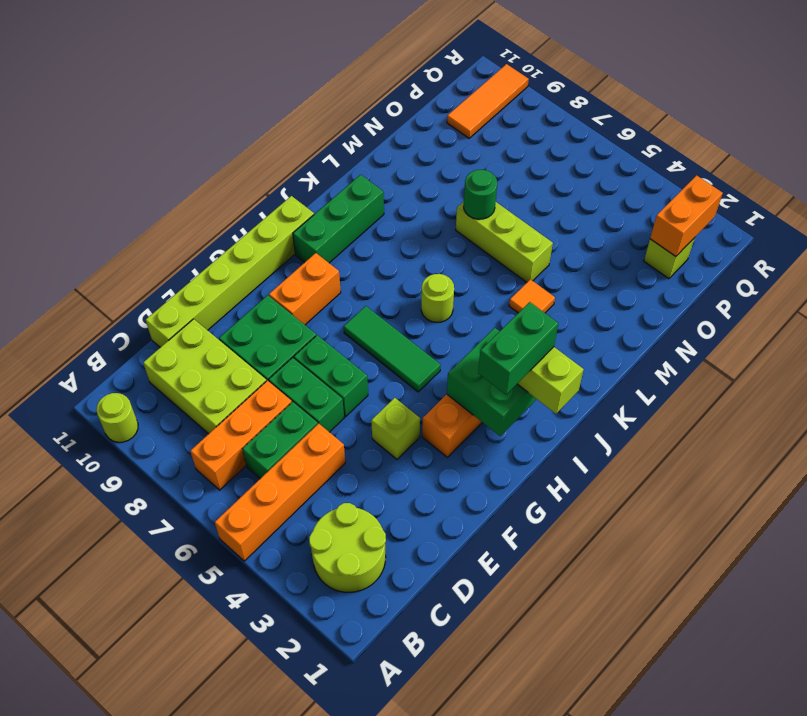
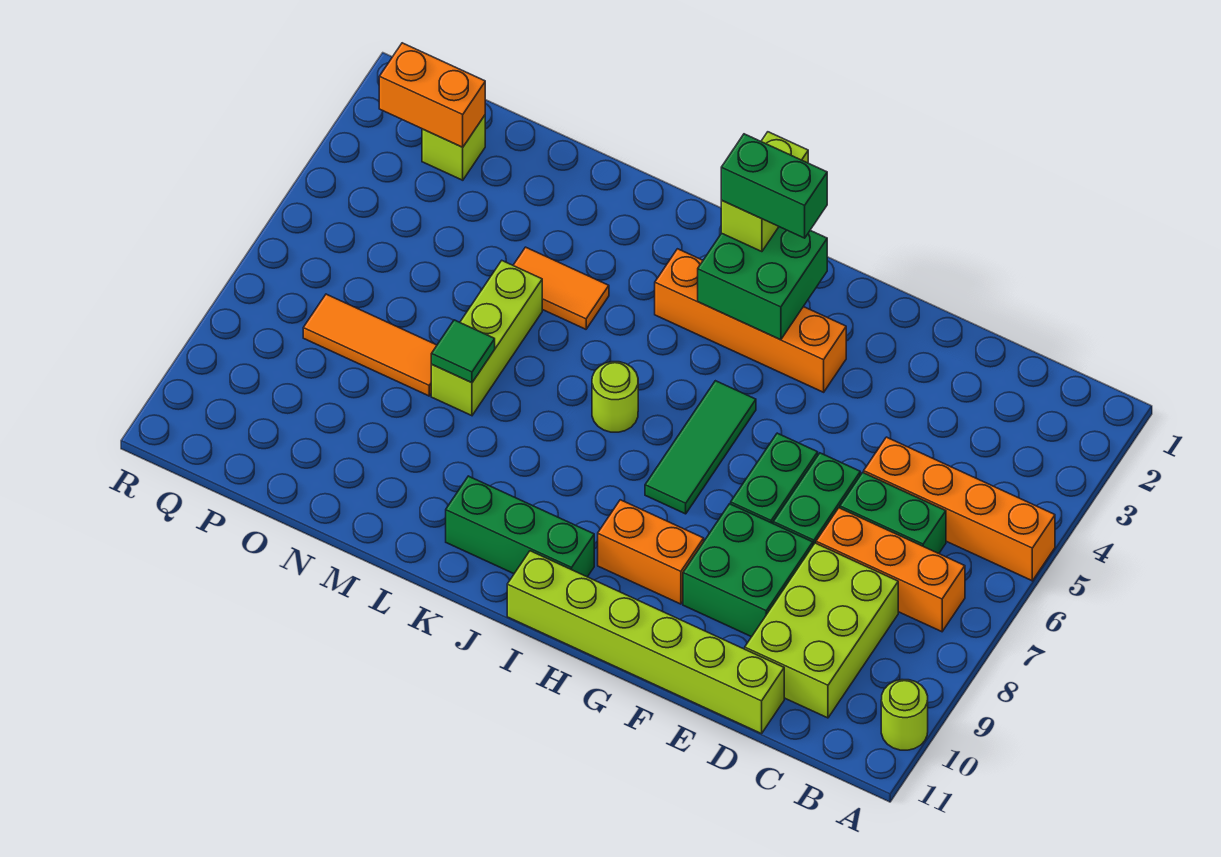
lime 2x2 round brick [309,503,386,592] -> none
lime 1x1 brick [371,398,420,459] -> none
orange 1x1 tile [509,280,555,313] -> orange 1x2 tile [513,247,609,329]
green 1x1 round brick [464,170,497,219] -> green 1x1 tile [431,320,495,383]
orange 1x3 tile [447,64,529,138] -> orange 1x3 tile moved to [303,294,437,396]

